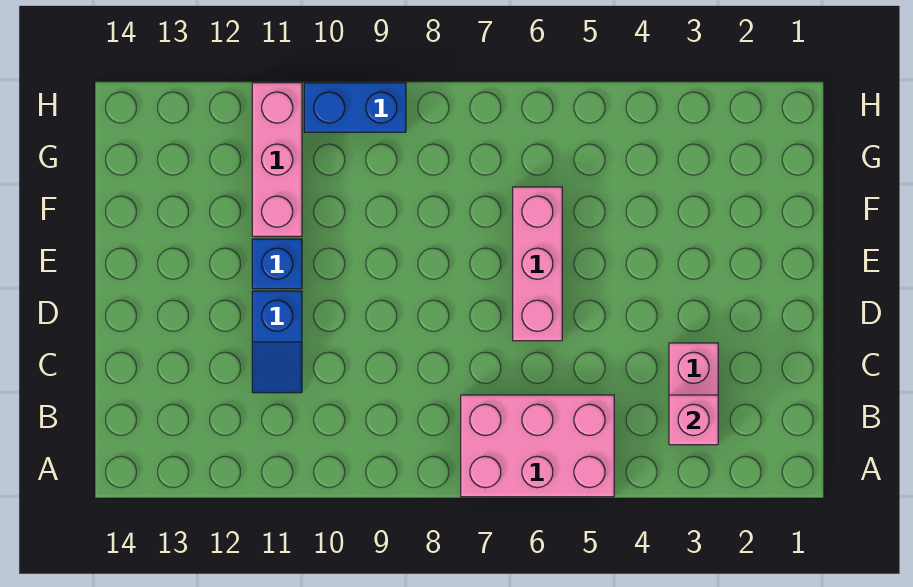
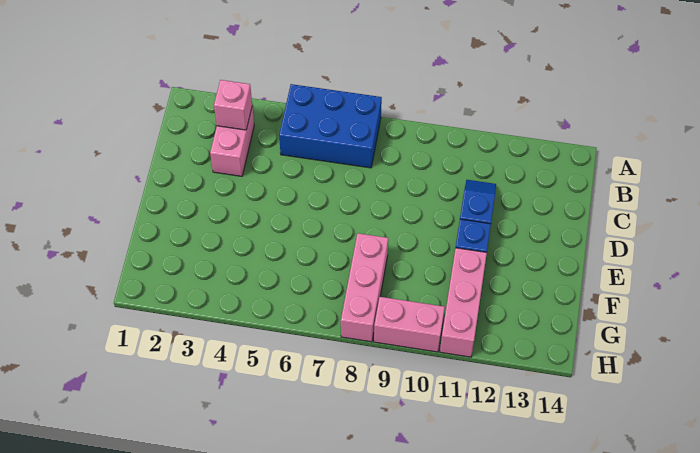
pink 2x3 brick [461,395,614,497] -> blue 2x3 brick [279,84,382,168]
pink 1x3 brick [513,187,562,341] -> pink 1x3 brick moved to [341,233,388,342]
blue 1x2 brick [304,83,406,132] -> pink 1x2 brick [374,297,445,352]

